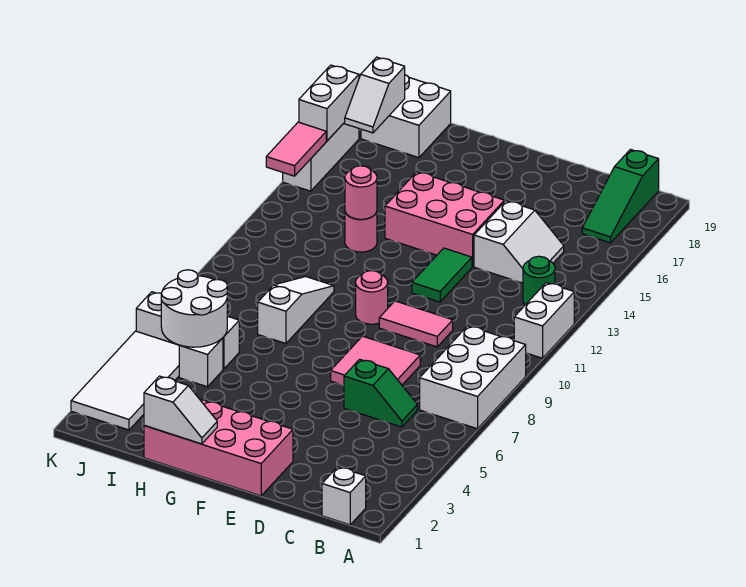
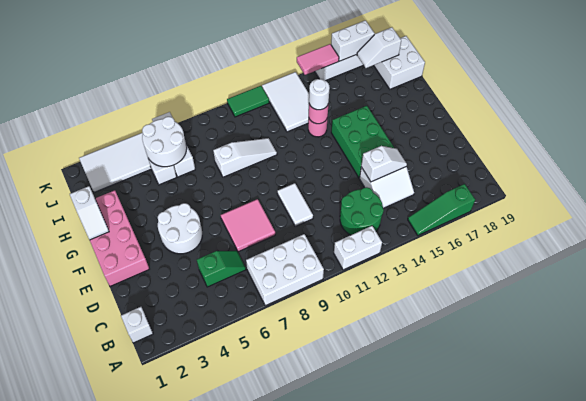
green 1x1 round brick [523,256,555,305] -> green 2x2 round brick [340,187,384,235]
green 1x3 slope [582,150,659,243] -> green 1x3 slope moved to [408,184,475,235]
green 1x2 slope [344,359,417,427] -> green 1x2 slope turned to [197,251,246,287]
pink 1x2 tile [379,301,453,347] -> white 1x2 tile [277,183,313,226]
none -> white 1x2 slope [361,146,407,182]
none -> white 2x2 round brick [158,203,202,254]
green 1x2 tile [412,248,472,302] -> green 1x2 tile moved to [227,86,269,117]
pink 2x3 brick [385,172,504,267] -> green 2x3 brick [331,106,394,178]
pink 1x1 round brick [356,271,388,324] -> none
none -> white 1x1 round brick [309,79,330,110]
none -> white 2x3 tile [262,72,309,132]

